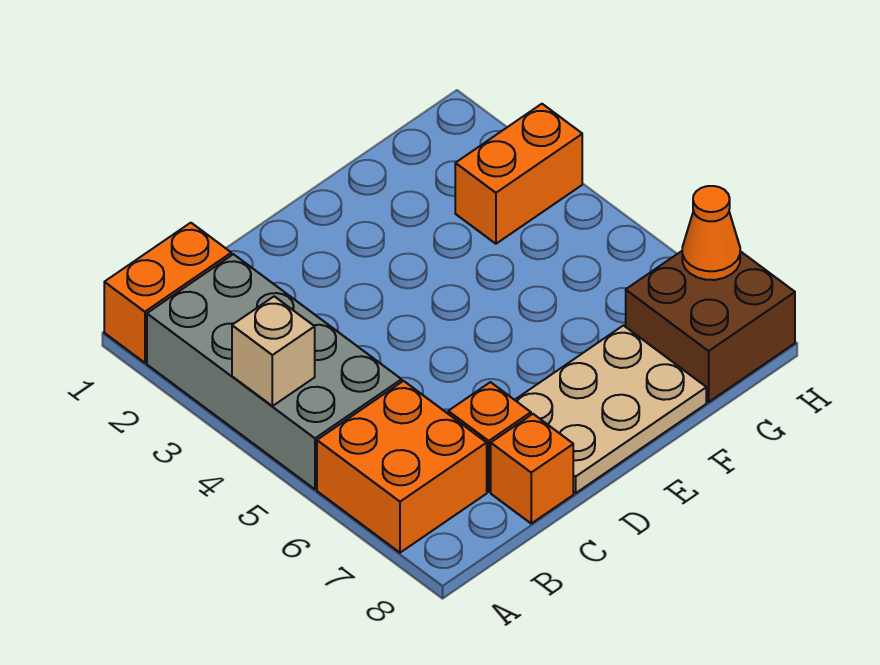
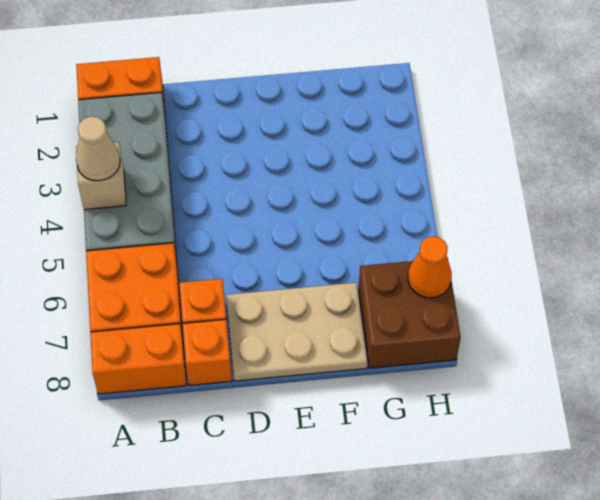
none -> tan 1x1 cone [76,116,120,181]
orange 1x2 brick [455,104,582,244] -> orange 1x2 brick moved to [90,324,187,394]

